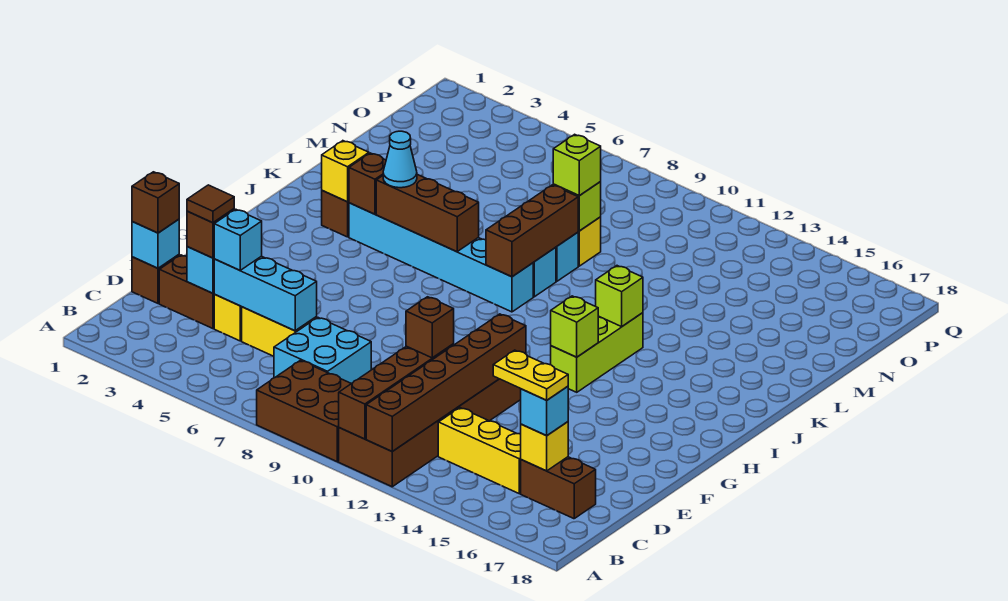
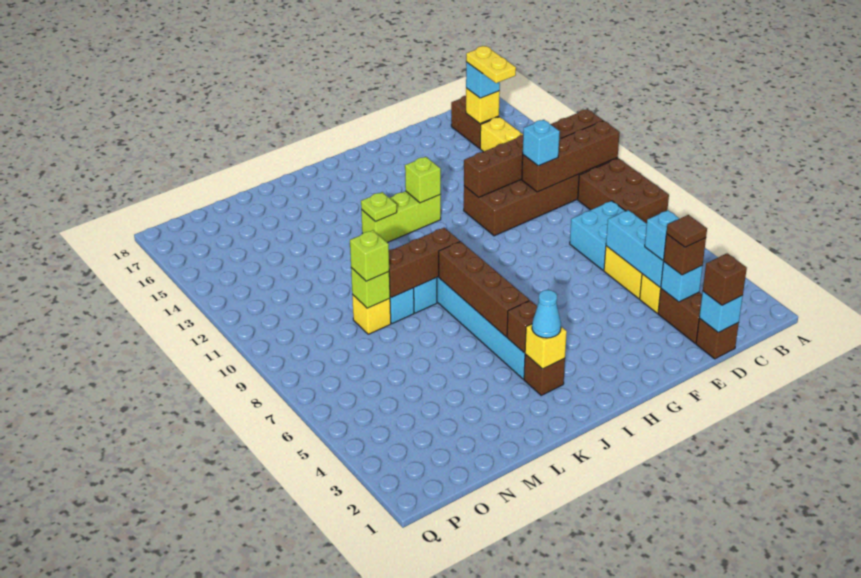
brown 1x1 brick [406,297,454,358] -> cyan 1x1 brick [523,120,560,166]
brown 1x3 brick [376,174,479,251] -> brown 1x4 brick [439,241,529,337]
cyan 1x1 cone [383,131,417,188] -> cyan 1x1 cone moved to [532,290,561,338]
lime 1x1 brick [596,266,643,327] -> lime 1x1 plate [361,192,397,222]

